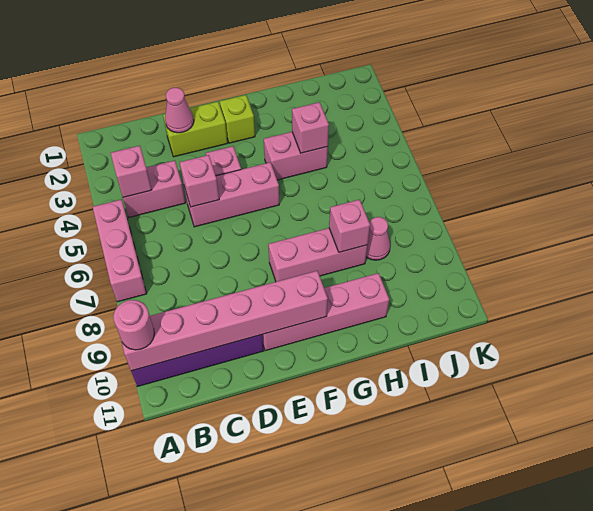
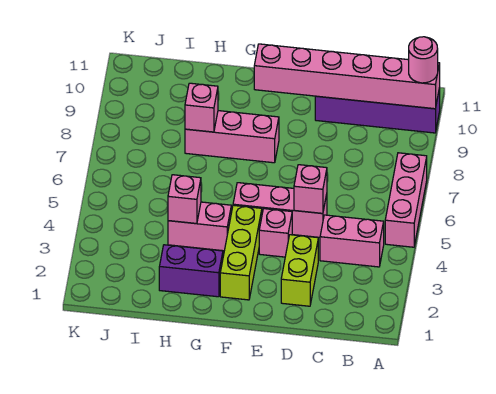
pink 1x1 brick [111,146,151,197] -> none
lime 1x2 brick [163,102,228,157] -> lime 1x2 brick turned to [281,235,318,306]
pink 1x1 cone [165,88,194,133] -> none
pink 1x4 brick [262,273,389,351] -> none
lime 1x1 brick [220,95,255,143] -> lime 1x3 brick [220,205,262,300]
none -> purple 1x2 brick [159,245,223,297]
pink 1x1 cone [366,217,390,260] -> none

